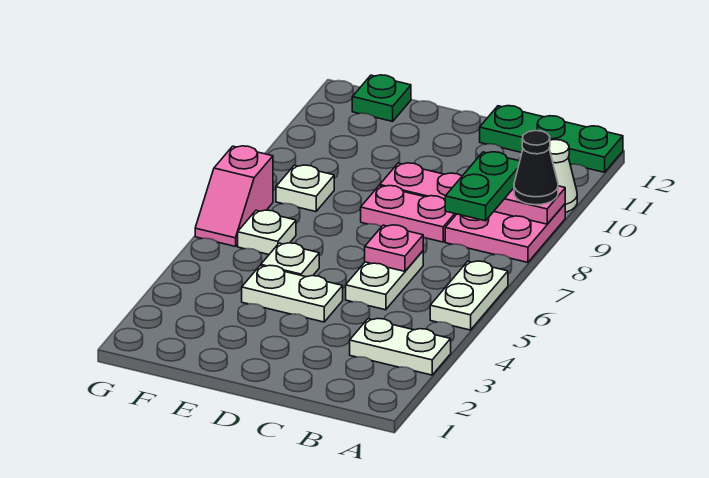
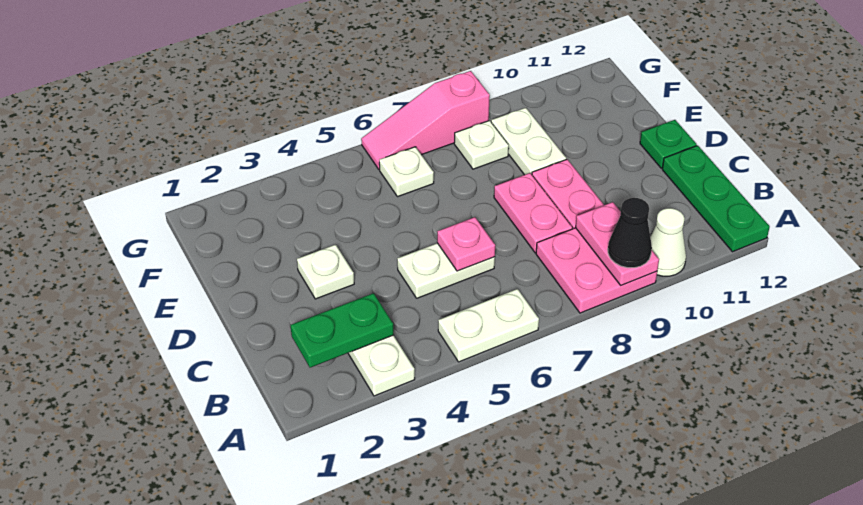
green 1x2 plate [445,152,520,221] -> green 1x2 plate moved to [291,293,394,368]
white 1x2 plate [242,265,343,322] -> white 1x2 plate moved to [491,108,566,175]
white 1x1 plate [261,243,319,277] -> white 1x1 plate moved to [297,245,354,299]
green 1x1 plate [352,75,411,121] -> green 1x1 plate moved to [640,120,697,168]
pink 1x2 slope [195,146,273,247] -> pink 1x3 slope [361,71,490,170]

